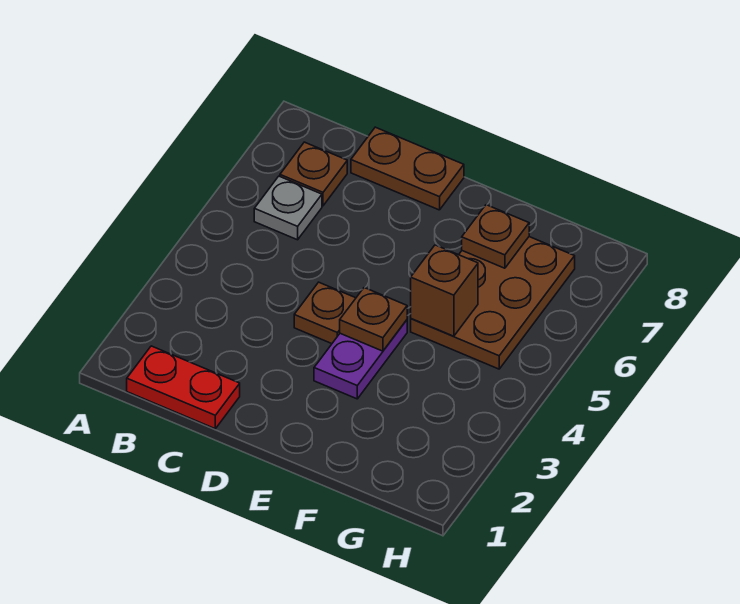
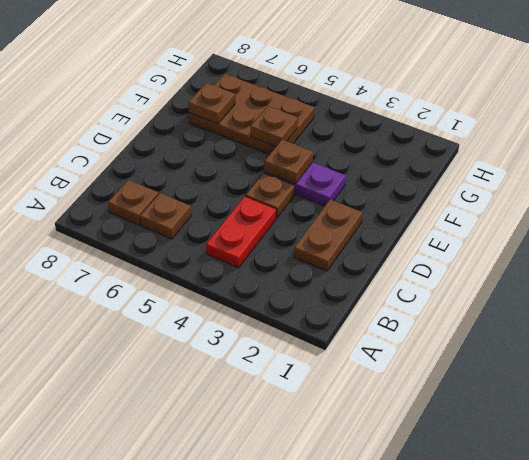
red 1x2 plate [127,346,240,429] -> red 1x2 plate moved to [206,196,276,268]
grey 1x1 plate [254,176,322,240] -> brown 1x1 plate [140,193,191,239]
brown 1x2 plate [351,127,464,210] -> brown 1x2 plate moved to [294,199,362,271]
brown 1x1 brick [411,245,478,336] -> brown 1x1 plate [251,106,298,146]

